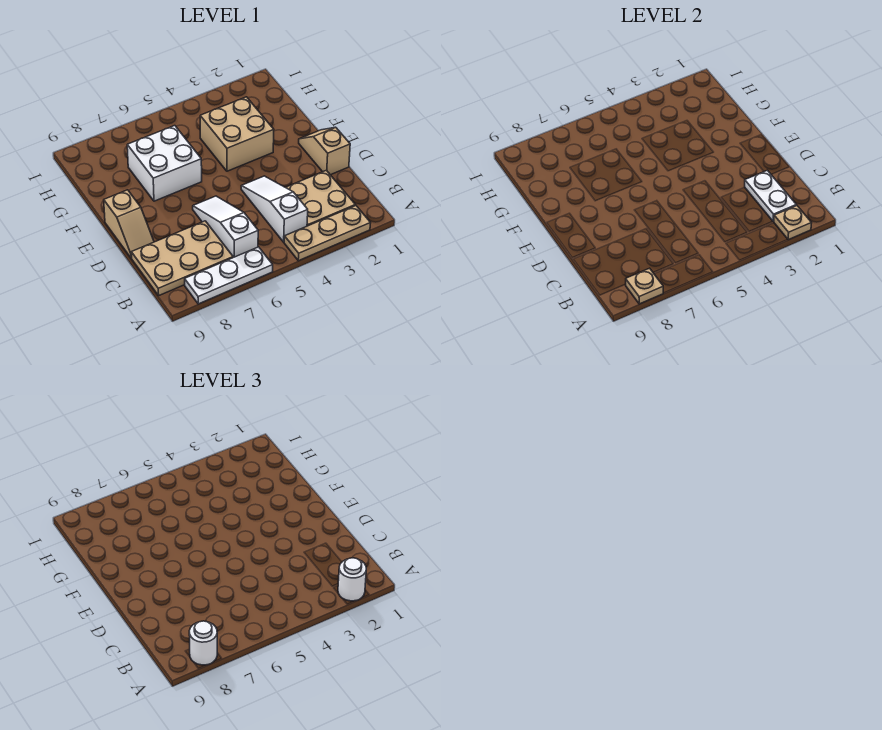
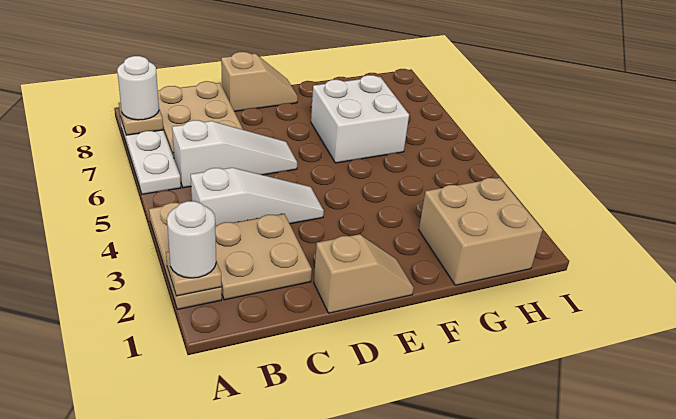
white 1x2 plate [745,170,796,222] -> none
tan 1x2 slope [104,190,154,258] -> tan 1x2 slope turned to [221,52,298,111]
tan 2x2 brick [200,97,274,171] -> tan 2x2 brick moved to [419,178,542,285]

